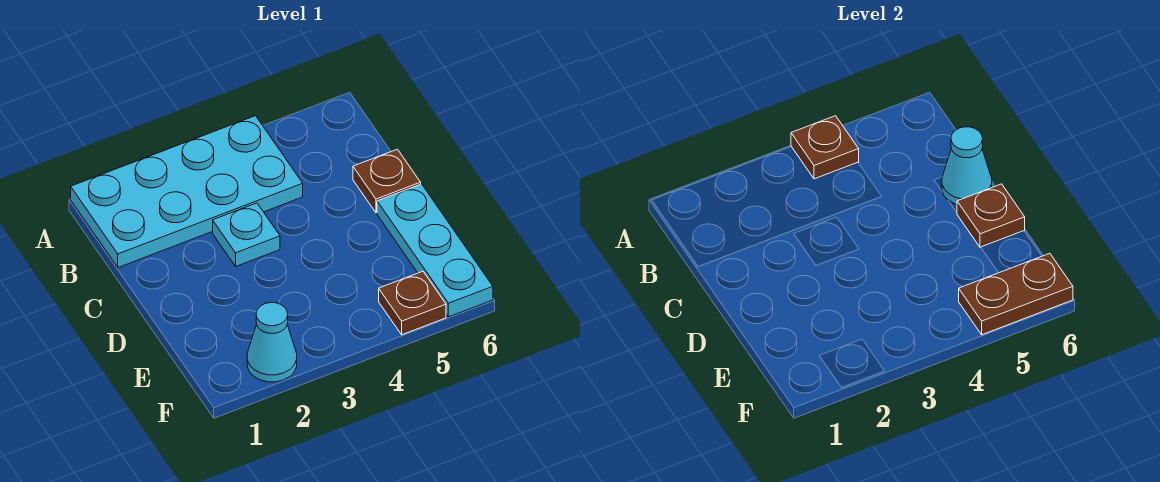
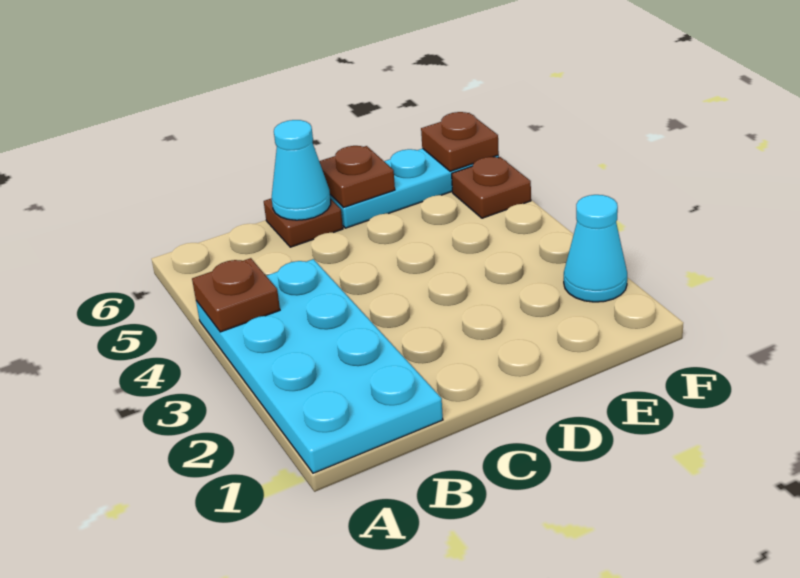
cyan 1x1 plate [213,203,280,266] -> none
brown 1x2 plate [959,253,1073,335] -> brown 1x1 plate [421,112,499,171]

